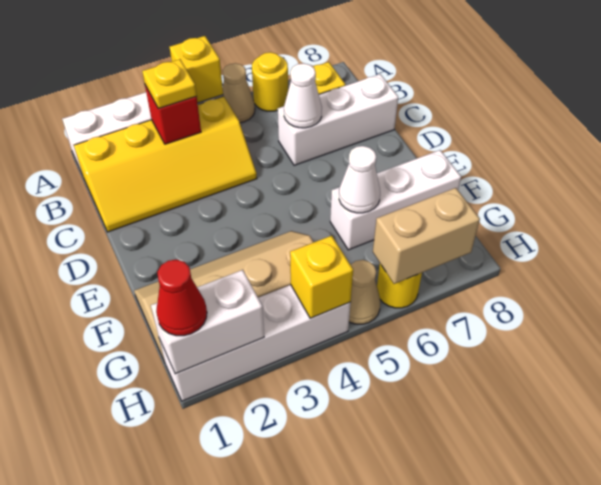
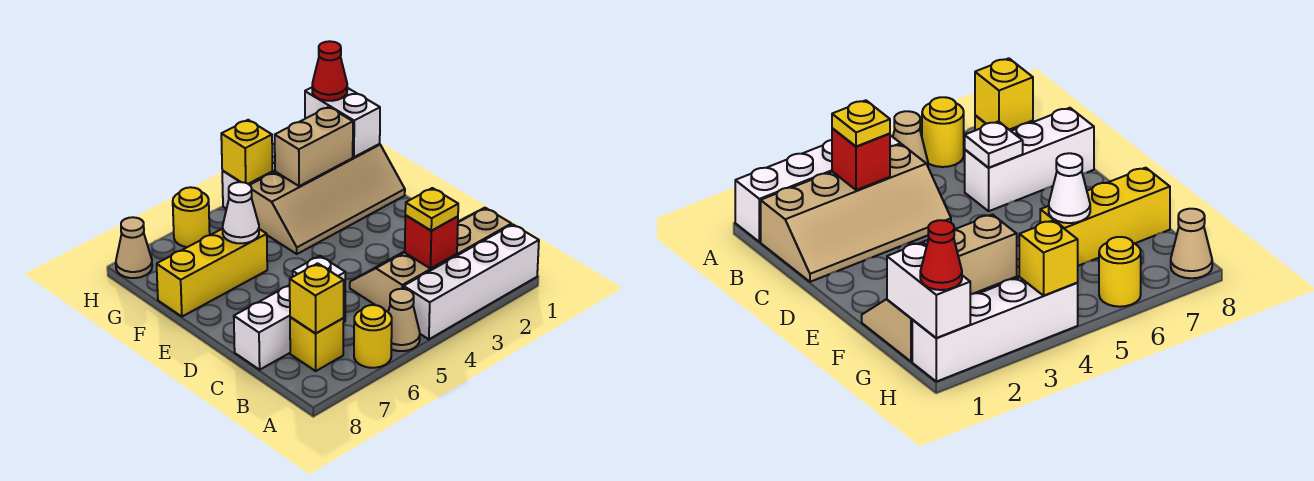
yellow 1x1 brick [170,36,223,103] -> yellow 1x1 brick moved to [290,263,344,333]
yellow 2x4 slope [74,96,257,232] -> tan 2x4 slope [350,208,511,312]
white 1x1 cone [284,63,322,128] -> white 1x1 plate [293,256,346,285]
white 1x3 brick [330,150,461,250] -> yellow 1x3 brick [157,229,267,317]
white 1x2 brick [151,270,264,374] -> white 1x2 brick turned to [305,88,380,157]
tan 1x1 cone [349,260,380,324] -> tan 1x1 cone moved to [116,217,152,278]
tan 1x2 brick [373,188,480,284] -> tan 1x2 brick moved to [275,107,353,186]

